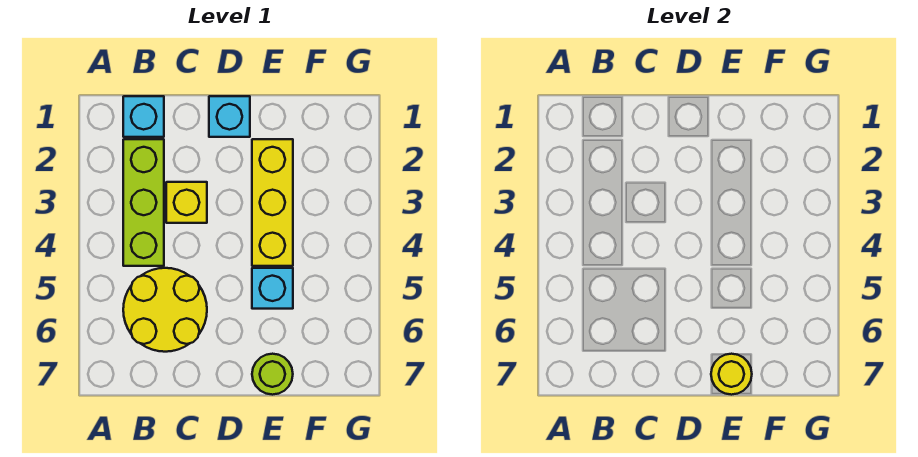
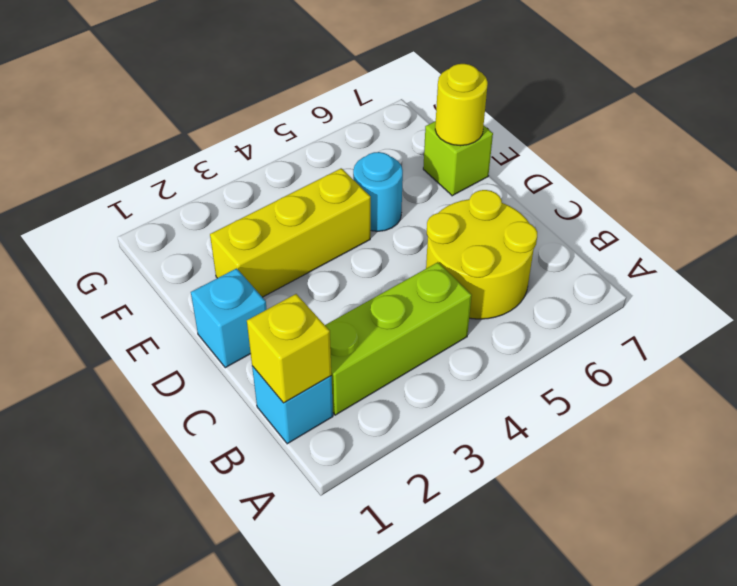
yellow 1x1 brick [166,182,207,223] -> yellow 1x1 brick moved to [247,294,331,403]
cyan 1x1 brick [252,268,293,309] -> cyan 1x1 round brick [353,152,403,231]
lime 1x1 round brick [252,354,293,395] -> lime 1x1 brick [423,121,493,196]

